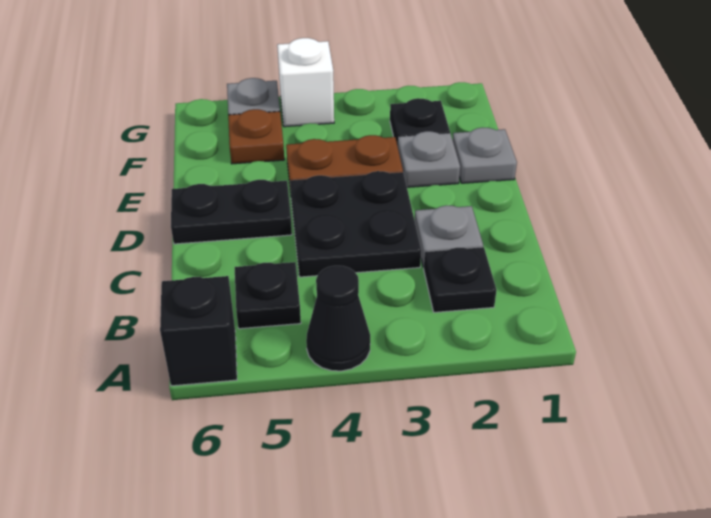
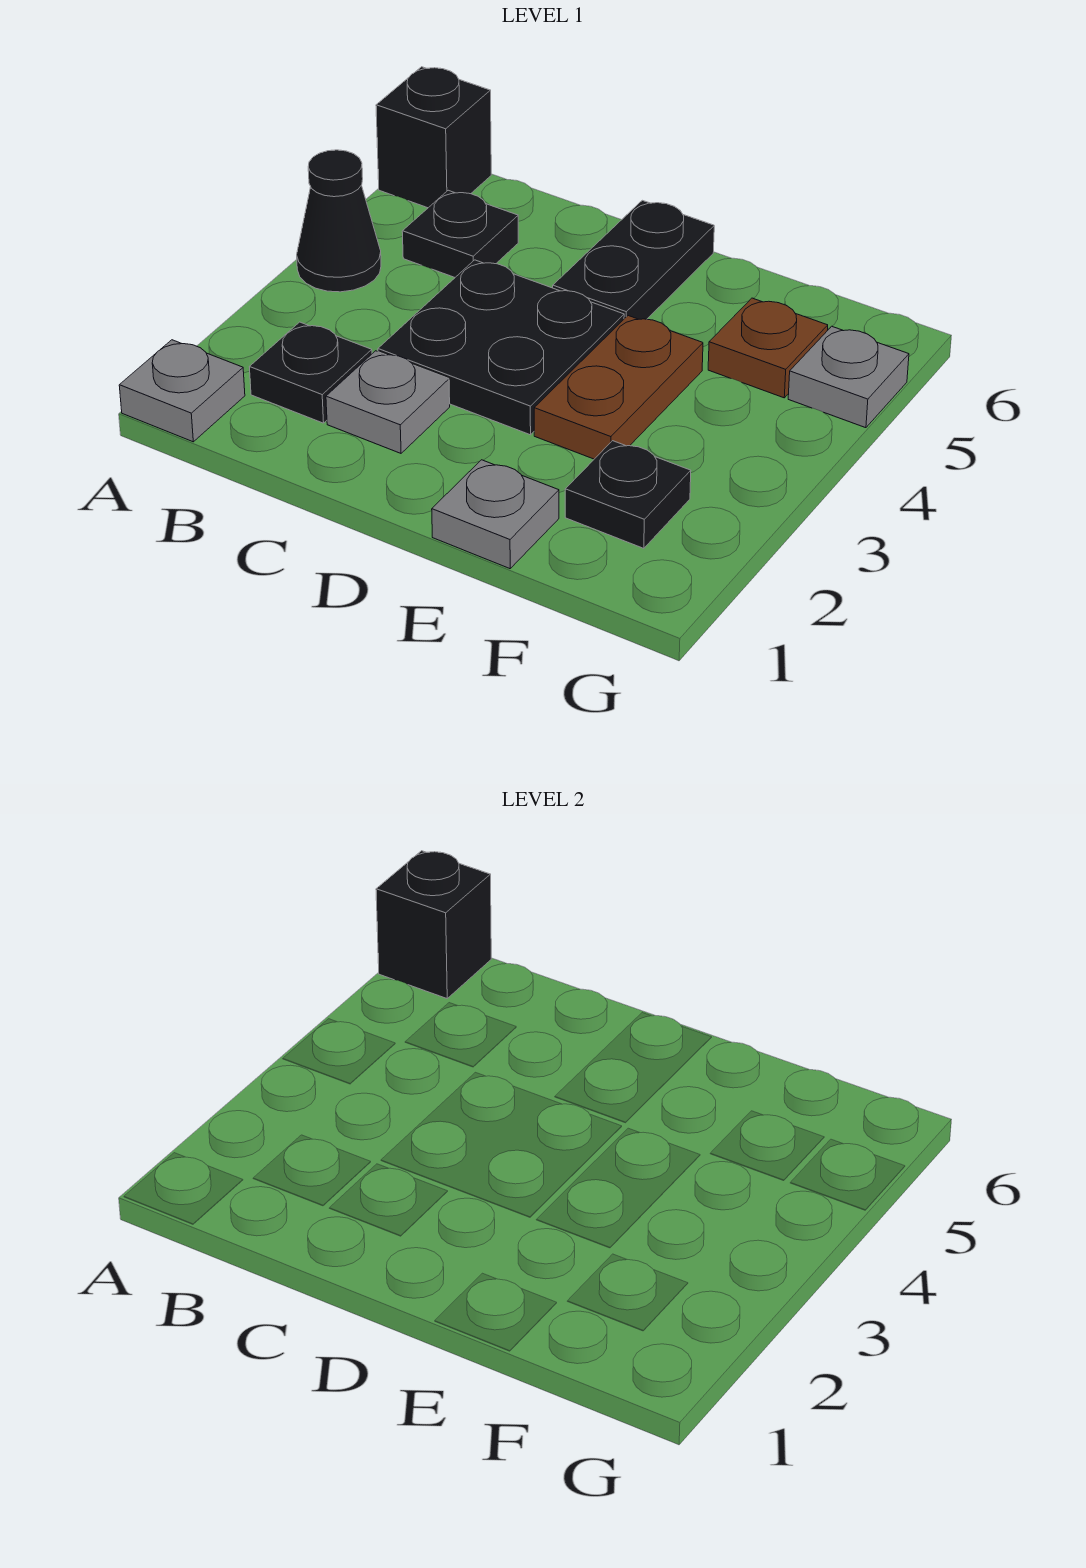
none -> black 1x1 brick [376,851,491,998]
grey 1x1 plate [398,131,460,187] -> grey 1x1 plate moved to [119,340,245,442]
white 1x1 brick [277,38,334,127] -> none

